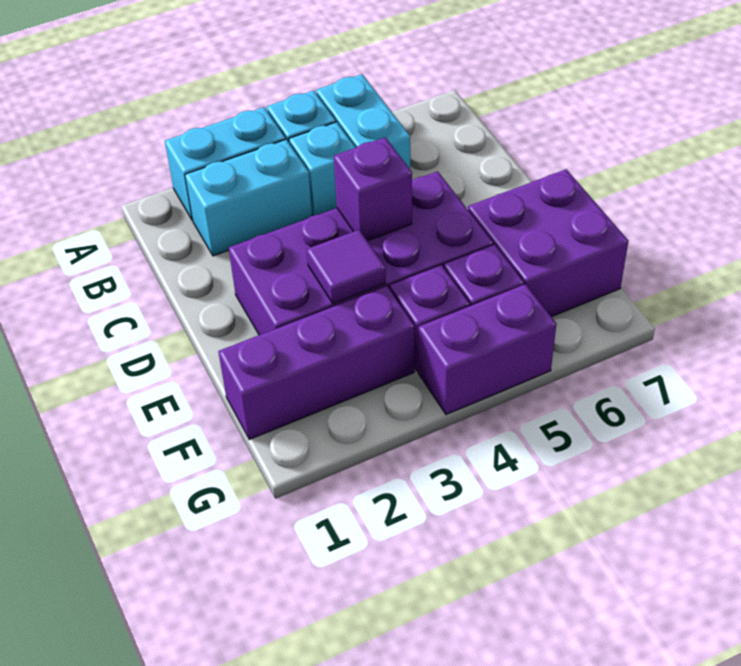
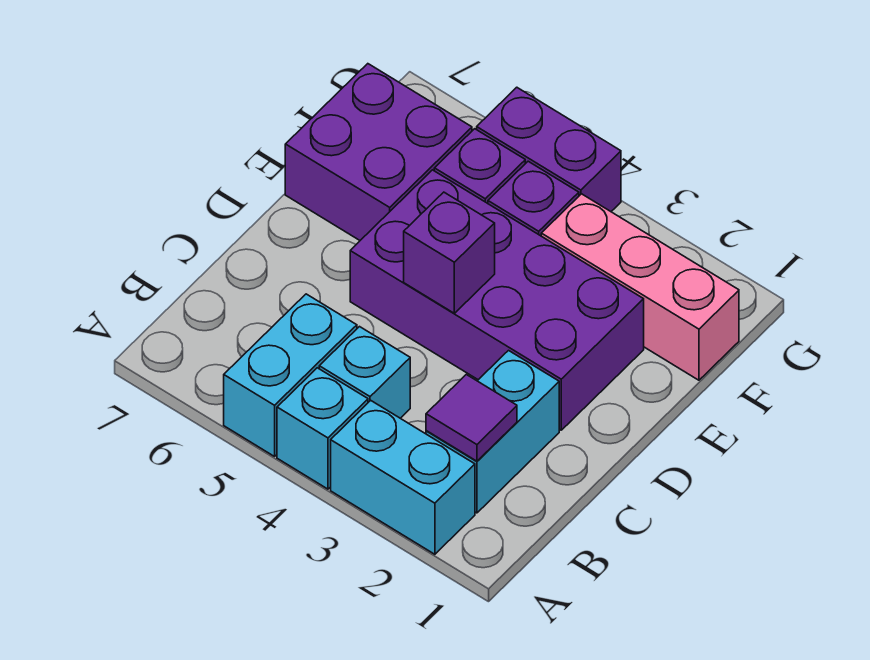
cyan 1x2 brick [185,140,312,256] -> cyan 1x2 brick turned to [426,351,559,513]
purple 1x1 tile [307,230,386,304] -> purple 1x1 tile moved to [426,374,517,461]
purple 1x3 brick [218,286,414,440] -> pink 1x3 brick [541,194,739,380]

